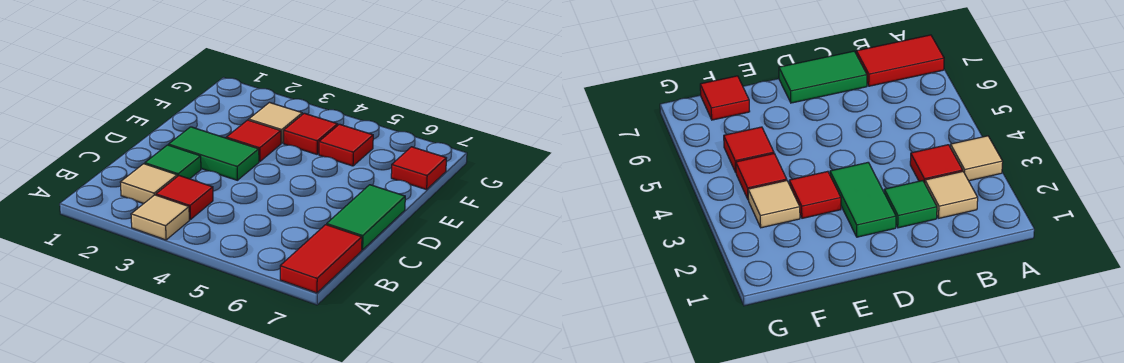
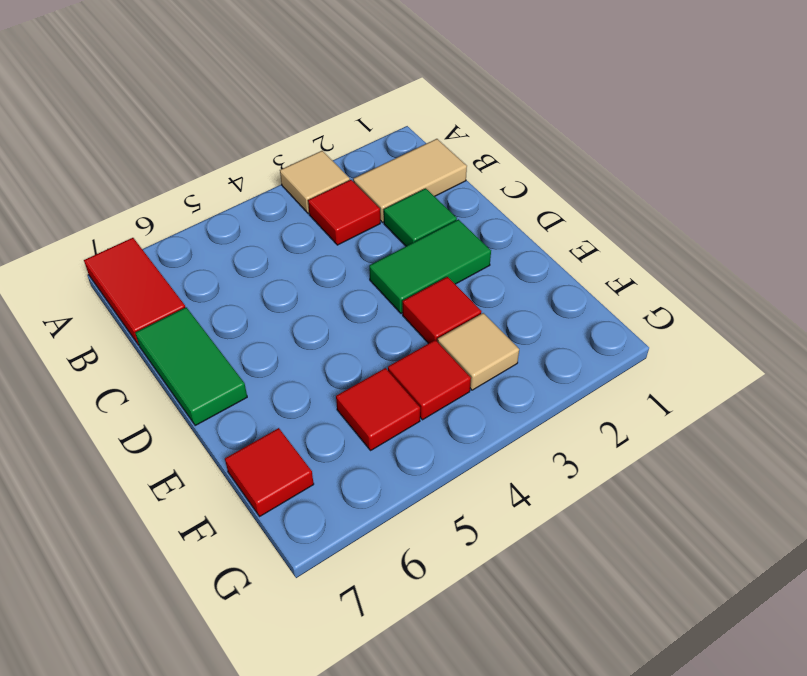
tan 1x1 tile [120,164,177,204] -> tan 1x2 tile [353,139,467,222]

